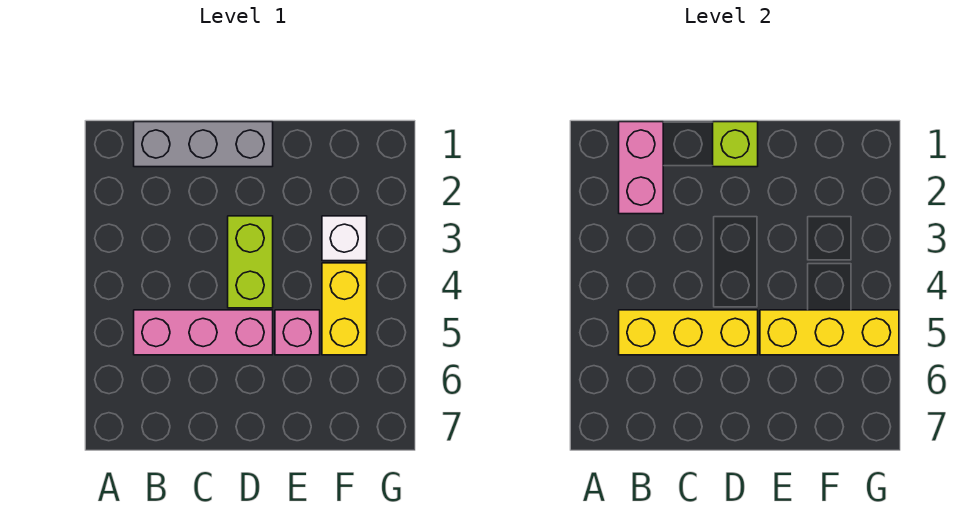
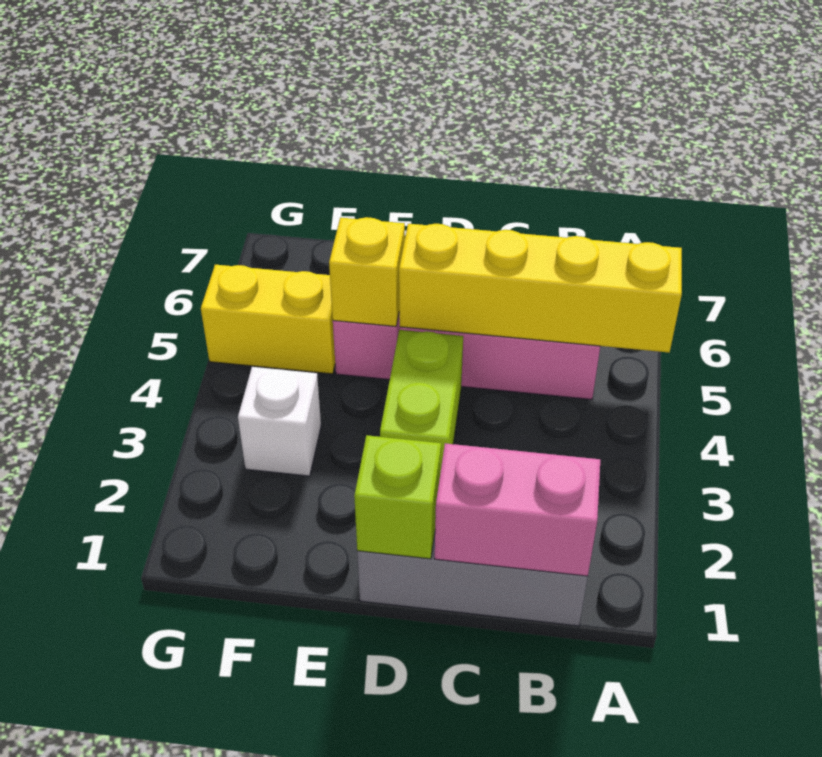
pink 1x2 brick [619,122,663,214] -> pink 1x2 brick turned to [435,443,600,576]
yellow 1x3 brick [619,310,758,355] -> yellow 1x4 brick [399,224,682,352]
yellow 1x3 brick [760,310,899,355] -> yellow 1x1 brick [329,217,405,326]
yellow 1x2 brick [322,263,367,355] -> yellow 1x2 brick turned to [201,265,335,374]

